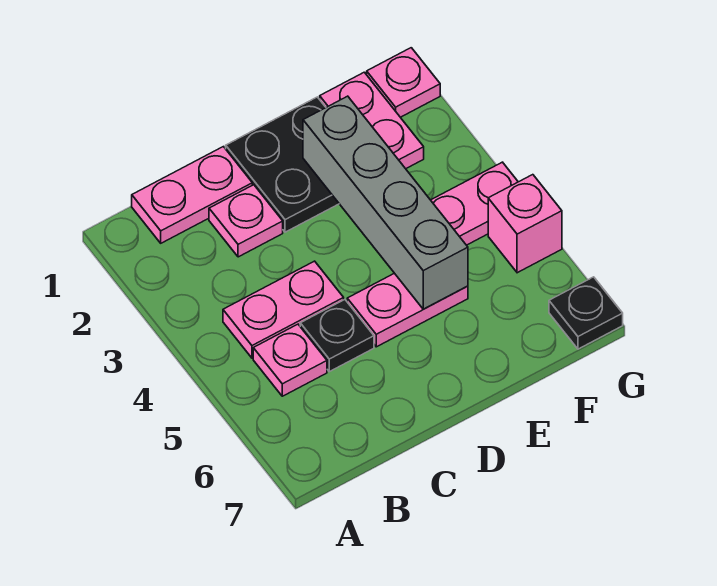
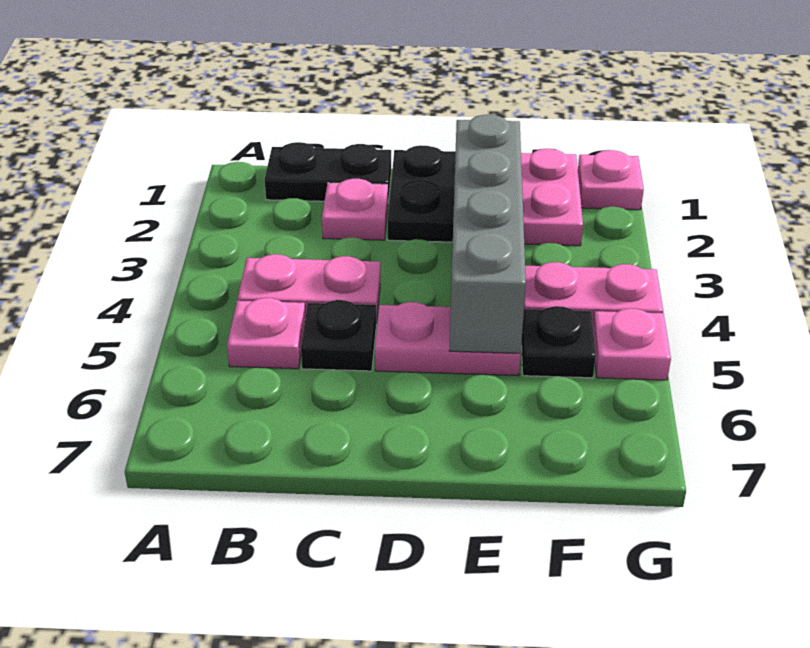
pink 1x2 plate [132,147,252,243] -> black 1x2 plate [265,142,391,201]
pink 1x1 brick [488,175,562,273] -> pink 1x1 plate [593,309,671,380]
black 1x1 plate [549,277,623,349] -> black 1x1 plate moved to [522,306,596,378]

